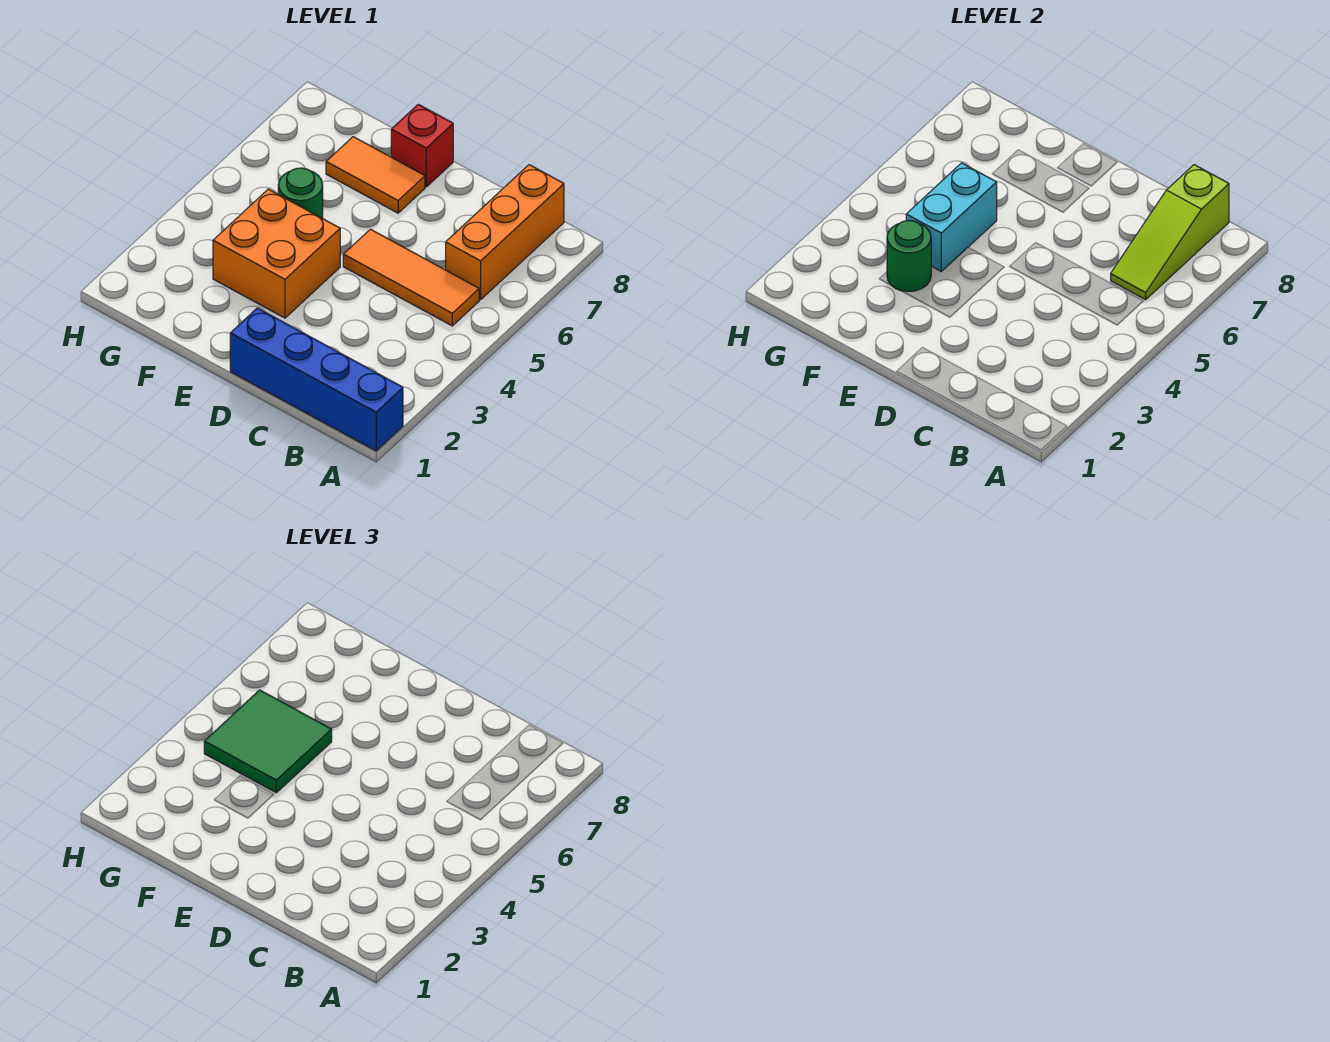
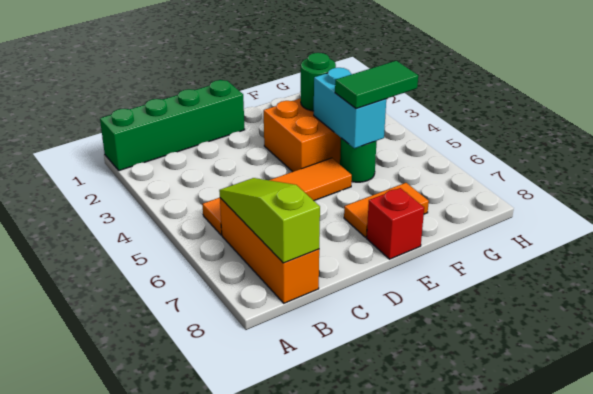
blue 1x4 brick [230,308,403,451] -> green 1x4 brick [100,80,245,171]
orange 1x3 tile [343,229,479,326] -> orange 1x4 tile [202,158,352,235]
green 2x2 tile [204,690,332,793] -> green 1x2 tile [335,61,418,109]

